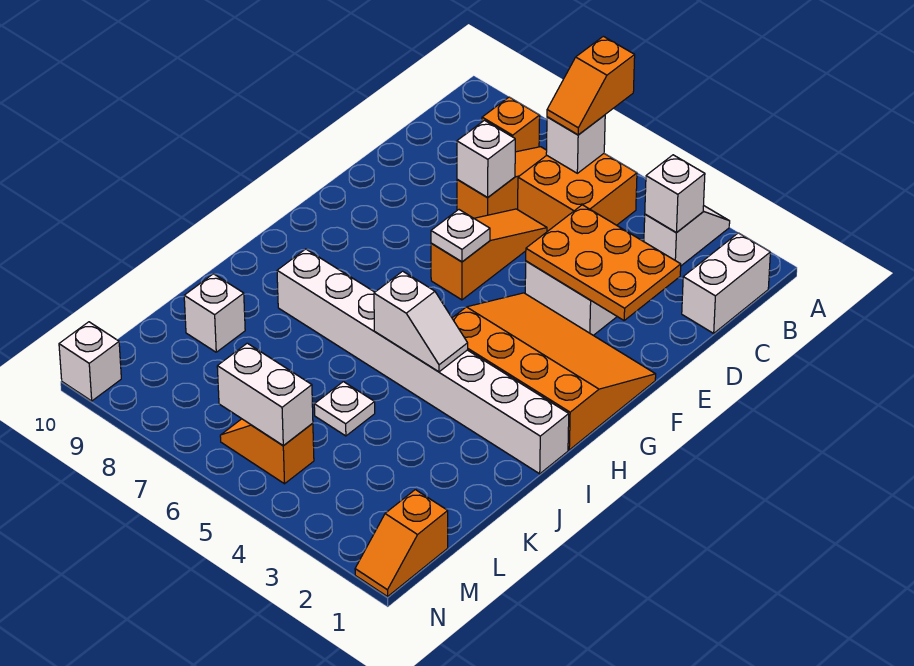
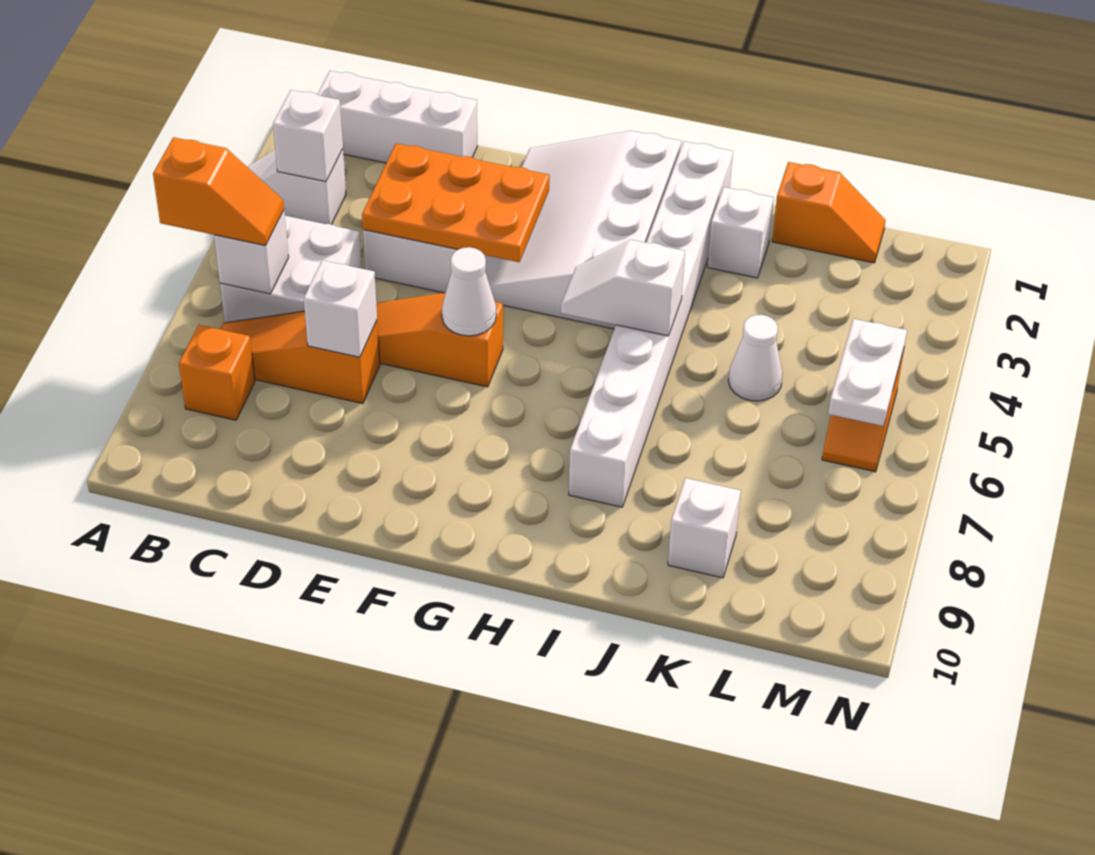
white 1x2 brick [682,233,770,333] -> white 1x3 brick [317,71,477,163]
orange 2x2 brick [518,154,637,232] -> white 2x2 brick [220,216,362,323]
orange 2x3 plate [526,205,681,320] -> orange 2x3 plate turned to [362,143,550,262]
orange 3x4 slope [452,293,656,450] -> white 3x4 slope [484,131,681,329]
white 1x1 plate [431,210,490,262] -> white 1x1 cone [442,247,496,336]
white 1x2 slope [374,271,468,372] -> white 1x2 slope turned to [561,240,685,336]
white 1x1 plate [314,382,375,436] -> white 1x1 cone [728,315,783,401]
orange 1x2 slope [355,490,448,597] -> orange 1x2 slope moved to [772,162,886,263]
white 1x2 brick [217,343,313,446] -> white 1x2 plate [828,319,907,426]
white 1x1 brick [59,322,121,401] -> white 1x1 brick moved to [708,187,774,278]

